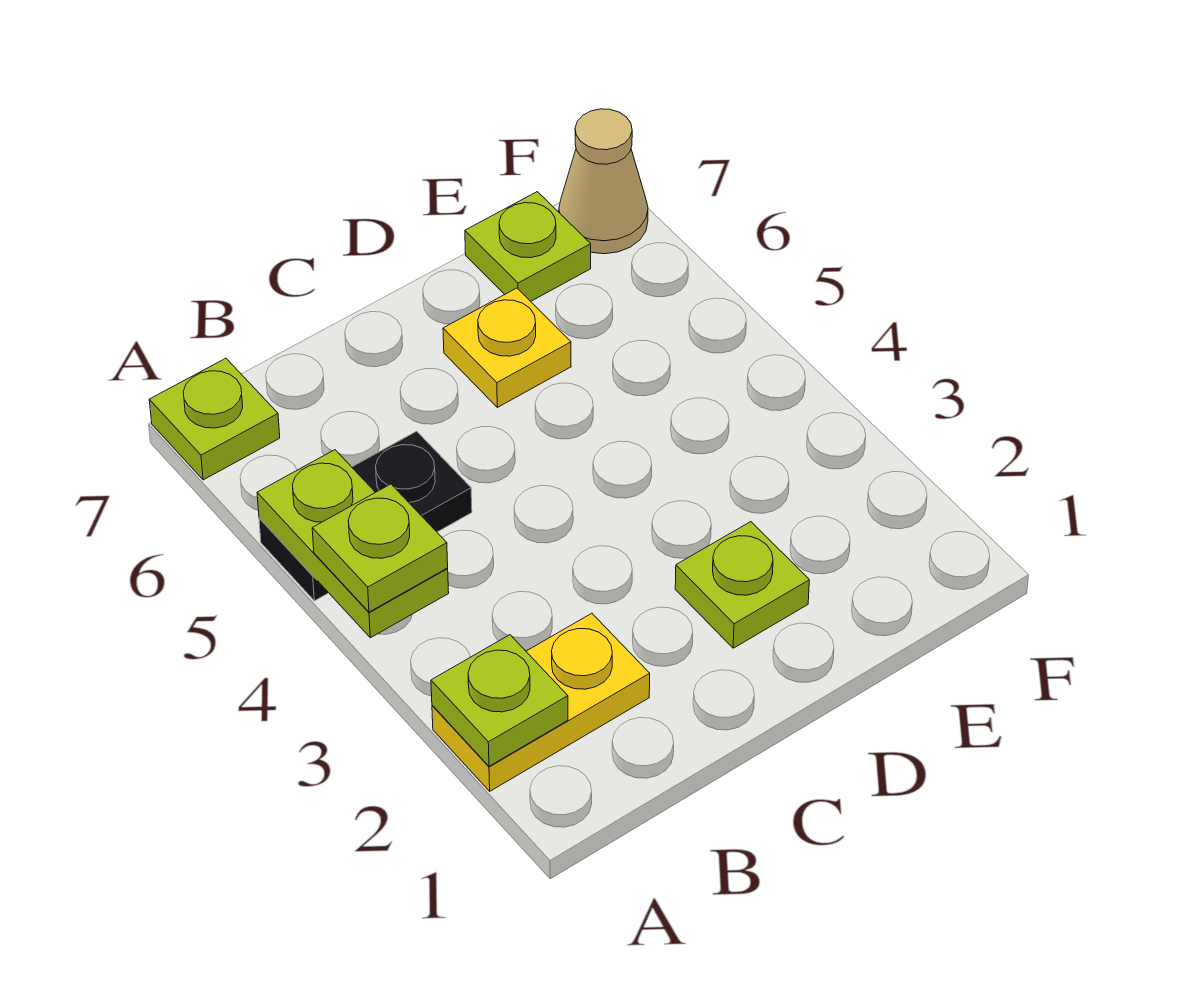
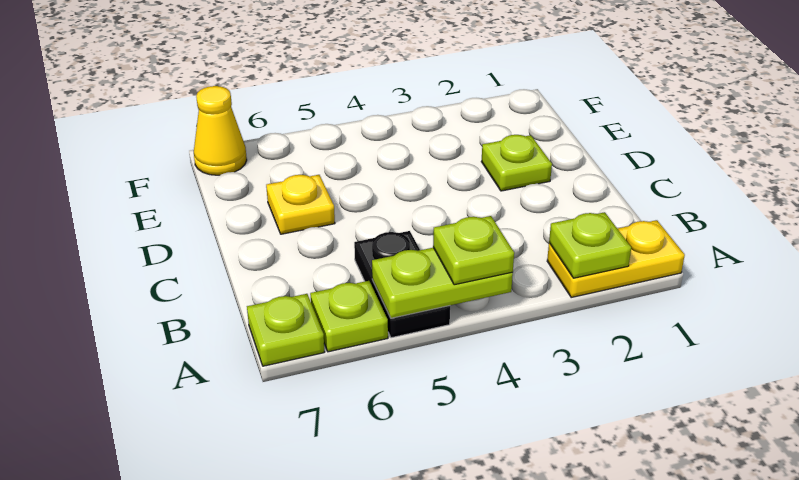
yellow 1x2 plate [432,613,650,791] -> yellow 1x2 plate turned to [547,220,685,297]
lime 1x1 plate [465,192,591,301] -> lime 1x1 plate moved to [310,281,388,352]
tan 1x1 cone [559,109,648,254] -> yellow 1x1 cone [194,86,247,175]

